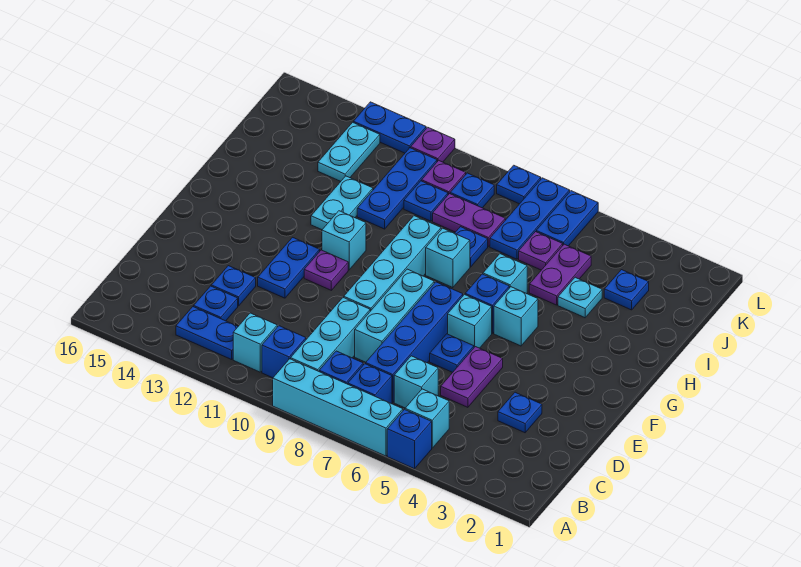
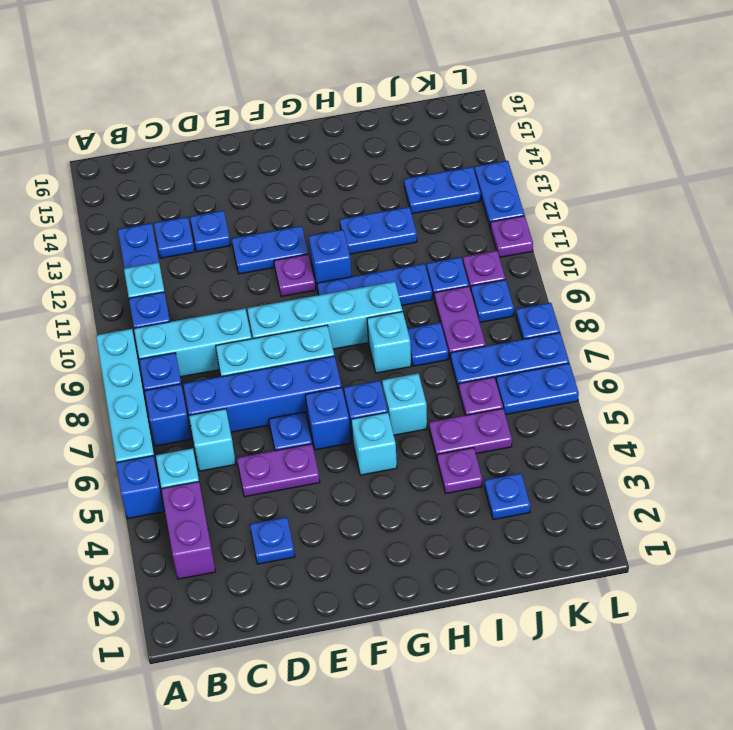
none -> purple 1x2 brick [161,482,216,579]
cyan 1x1 brick [448,294,492,348] -> blue 1x1 brick [305,387,351,450]
cyan 1x1 brick [322,211,366,270] -> blue 1x1 brick [309,230,352,290]
cyan 1x2 plate [311,176,373,230] -> blue 1x2 plate [340,207,417,254]
cyan 1x1 plate [558,277,602,318] -> purple 1x1 plate [437,448,482,493]
blue 1x3 plate [357,148,437,229] -> blue 1x3 plate moved to [317,264,432,306]
cyan 1x2 plate [318,122,380,181] -> blue 1x2 plate [404,167,481,214]

